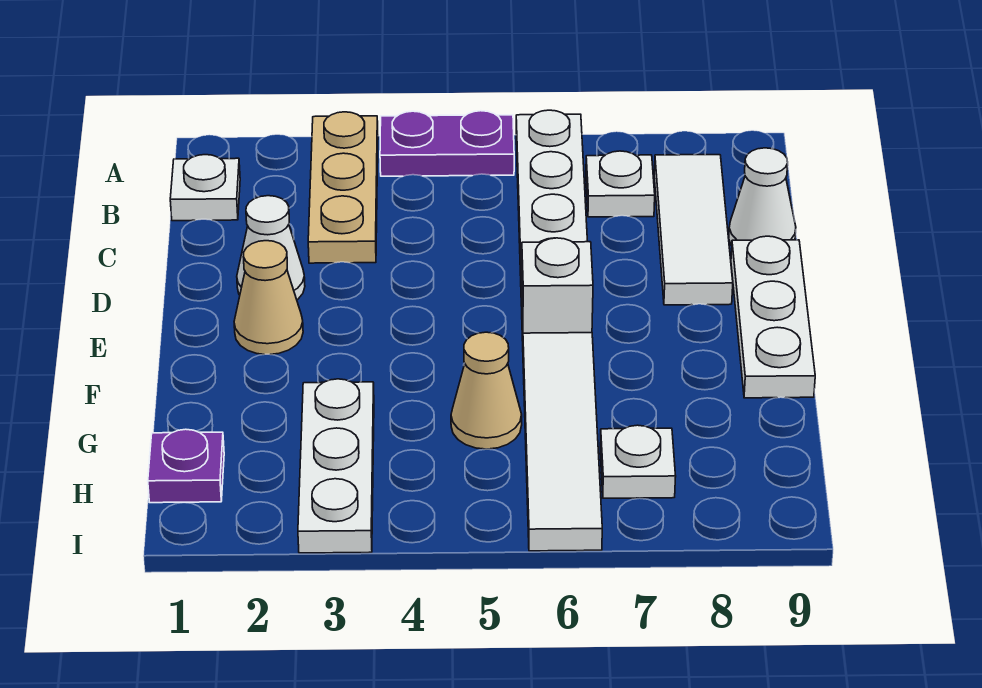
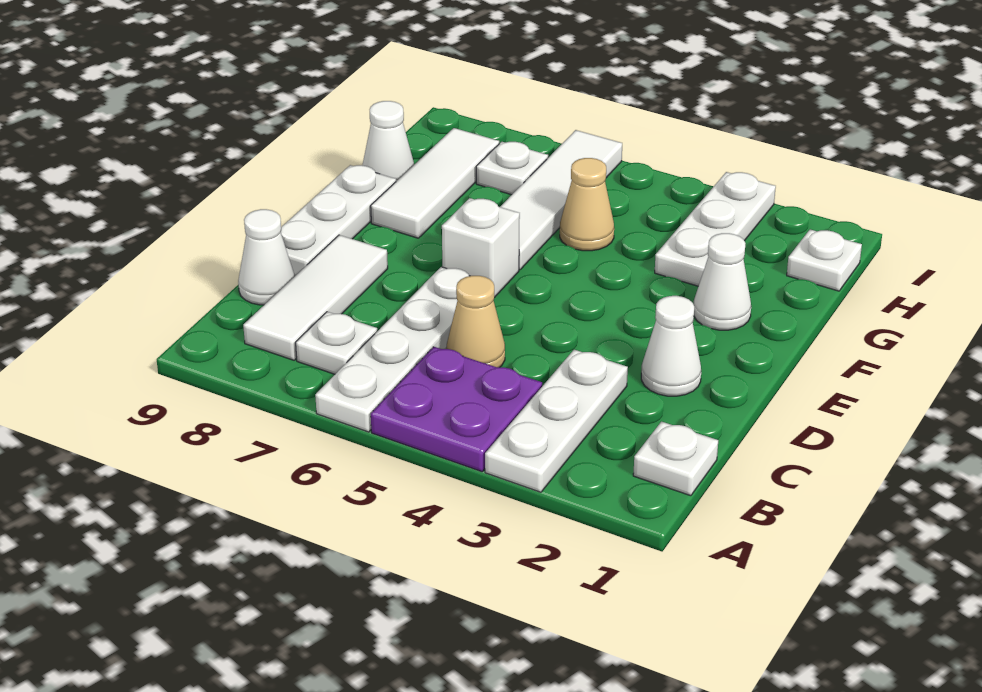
tan 1x3 plate [308,112,378,263] -> white 1x3 plate [485,350,628,492]
purple 1x2 plate [380,111,514,176] -> purple 2x2 plate [371,347,542,472]
tan 1x1 cone [234,241,303,354] -> tan 1x1 cone moved to [446,276,505,367]
none -> white 1x1 cone [694,233,751,330]
none -> white 1x3 tile [371,128,499,238]
none -> white 1x1 cone [362,101,414,181]
purple 1x1 plate [148,429,224,503] -> white 1x1 plate [787,229,862,291]

